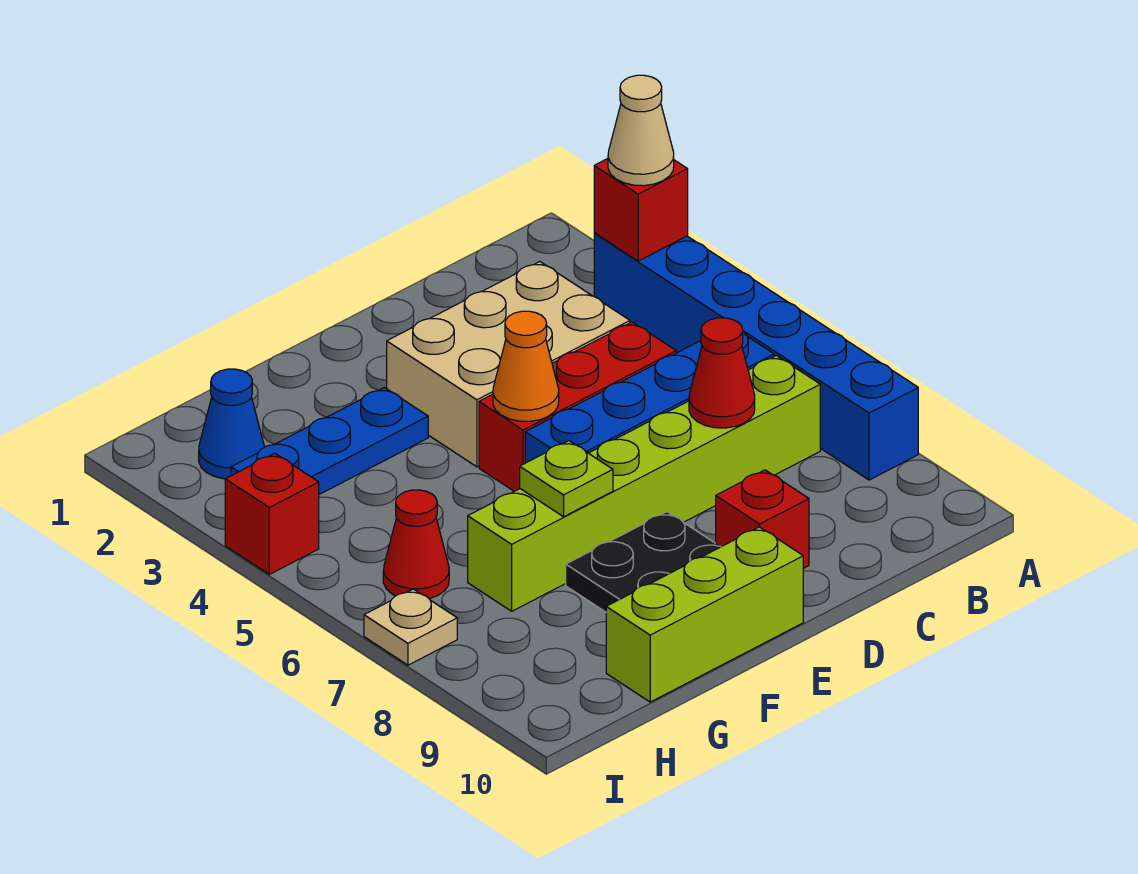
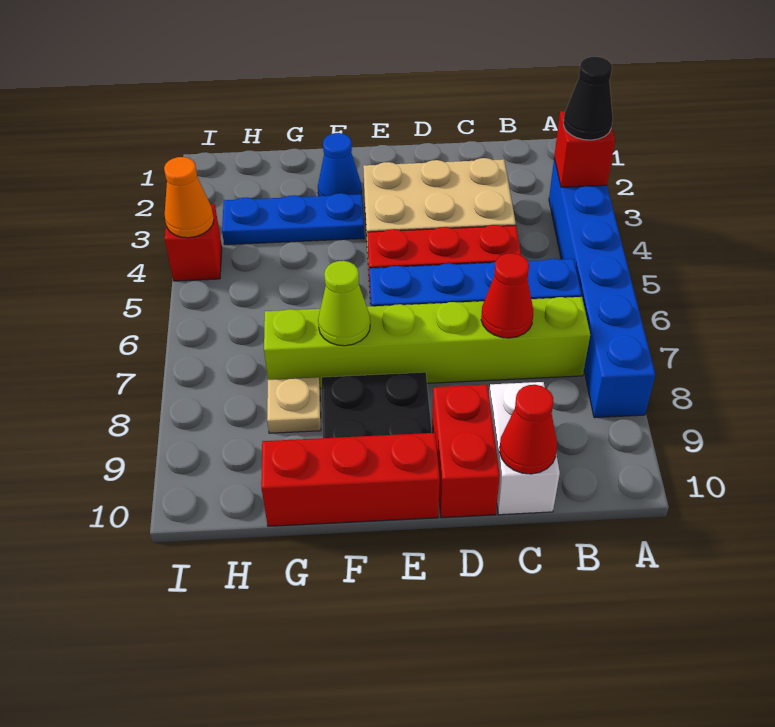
tan 1x1 cone [608,75,674,186] -> black 1x1 cone [564,57,613,140]
none -> white 1x2 brick [489,382,560,515]
red 1x1 brick [716,470,809,569] -> red 1x2 brick [432,385,500,518]
orange 1x1 cone [493,311,559,421] -> orange 1x1 cone moved to [164,157,214,238]
lime 1x3 brick [606,527,803,702] -> red 1x3 brick [261,433,440,526]
lime 1x1 plate [520,441,613,517] -> lime 1x1 cone [318,261,370,346]
blue 1x1 cone [199,369,264,479] -> blue 1x1 cone moved to [318,133,362,196]
red 1x1 cone [383,490,449,599] -> red 1x1 cone moved to [500,385,557,474]
tan 1x1 plate [364,589,457,665] -> tan 1x1 plate moved to [267,377,321,433]

